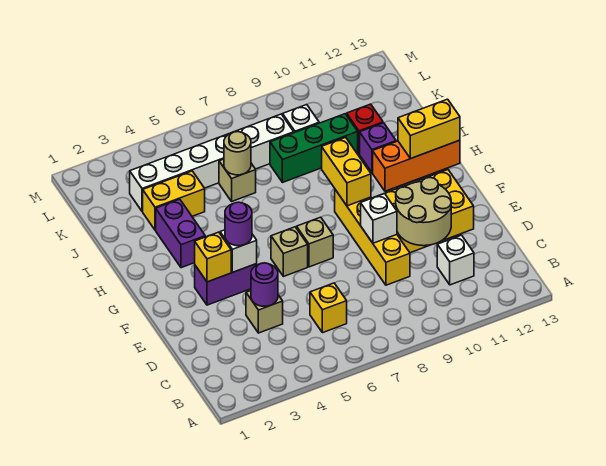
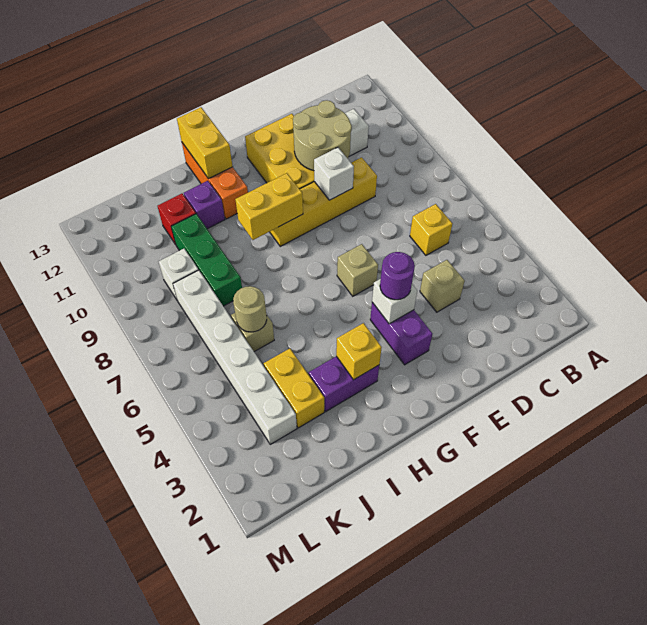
purple 1x1 round brick [251,263,278,306] -> none
yellow 1x1 brick [195,232,231,282] -> yellow 1x1 brick moved to [336,323,382,380]
tan 1x1 brick [297,217,333,267] -> none

